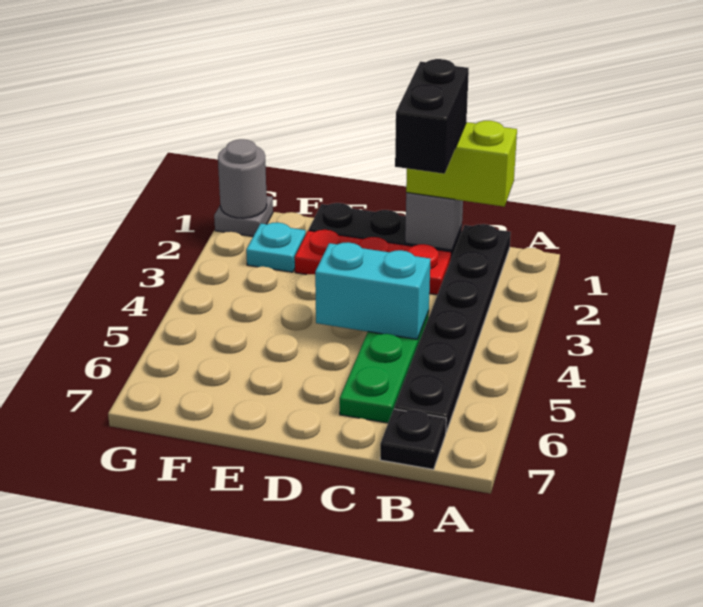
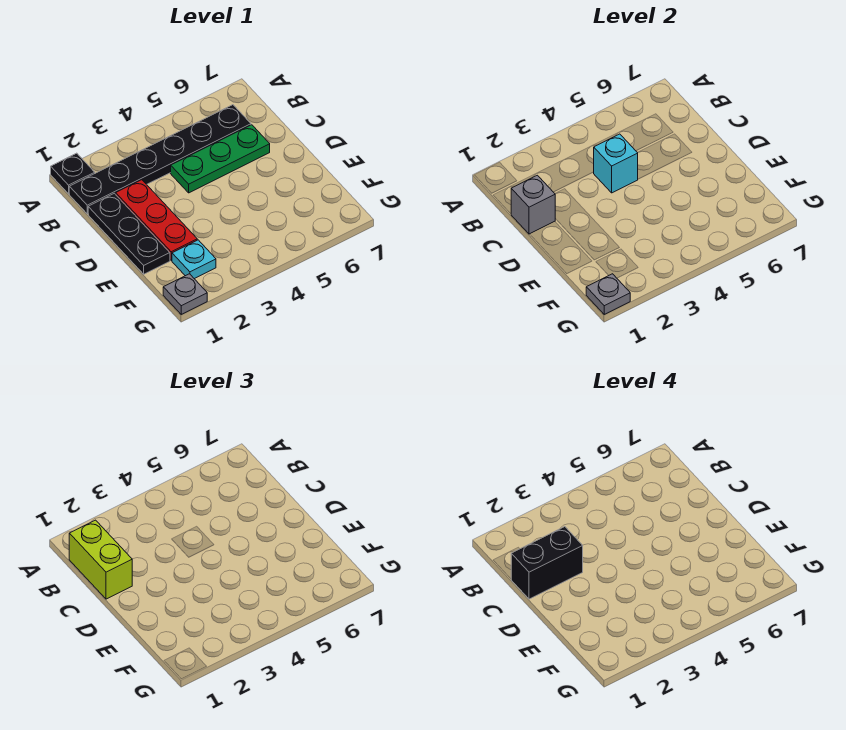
black 1x1 plate [380,409,446,469] -> black 1x1 plate moved to [51,153,95,194]
cyan 1x2 brick [315,242,431,339] -> cyan 1x1 brick [594,134,638,193]
grey 1x1 round brick [218,139,267,218] -> grey 1x1 plate [586,274,630,314]

